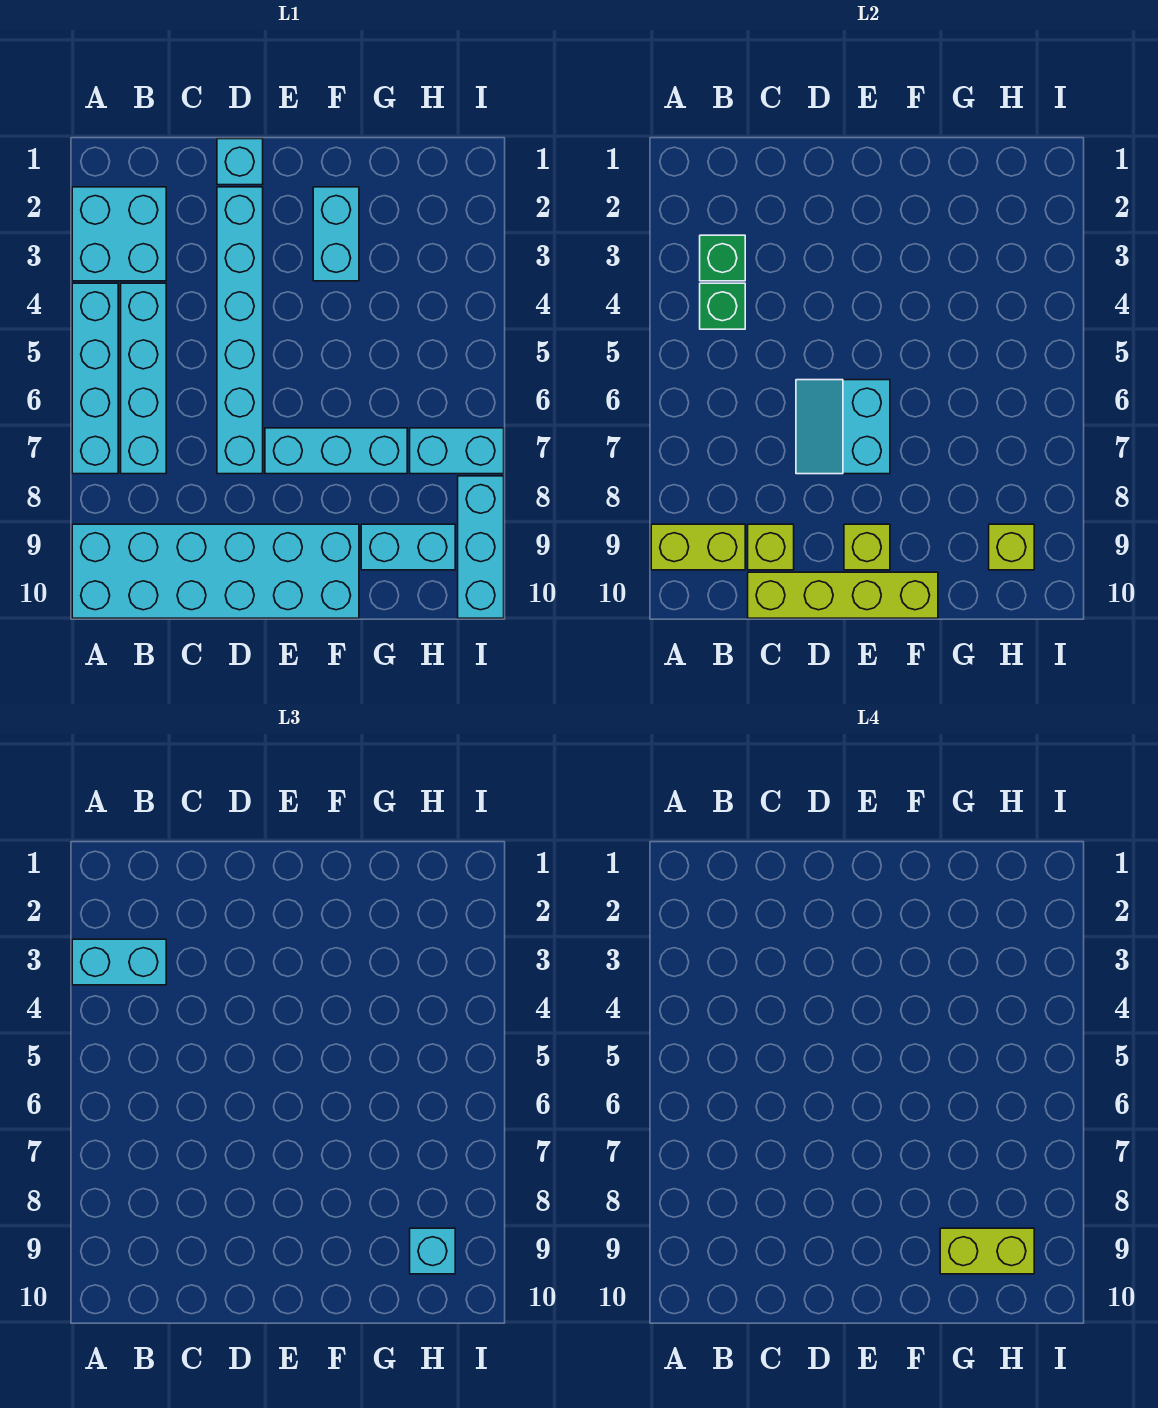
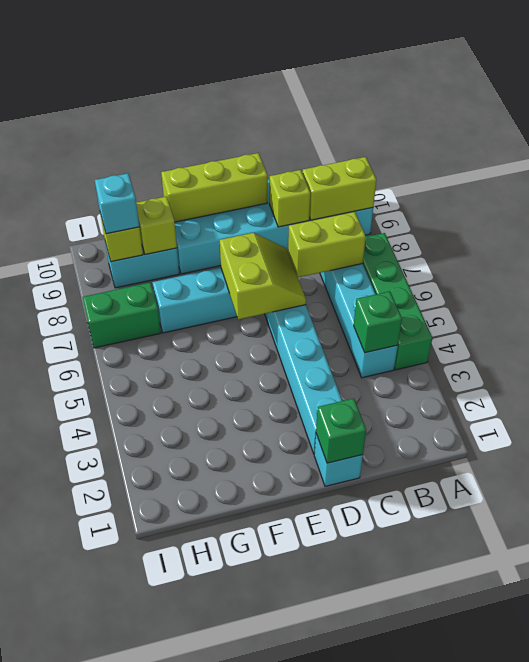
cyan 2x2 brick [72,187,166,281] -> none
cyan 1x2 brick [72,939,166,985] -> none
cyan 1x4 brick [72,283,118,474] -> green 1x4 brick [363,233,432,370]
green 1x1 brick [700,235,745,281] -> green 1x1 brick moved to [316,398,366,463]
lime 1x4 brick [748,572,938,618] -> lime 1x3 brick [161,153,268,222]
cyan 2x2 slope [796,380,890,474] -> lime 2x2 slope [220,233,306,319]
lime 1x1 brick [844,524,890,570] -> lime 1x1 brick moved to [136,196,177,255]
cyan 1x2 brick [313,187,359,281] -> none
lime 1x2 brick [940,1228,1034,1274] -> lime 1x2 brick moved to [288,212,366,277]
cyan 1x2 brick [410,428,504,474] -> green 1x2 brick [83,282,161,348]
cyan 1x3 brick [458,476,504,618] -> none

